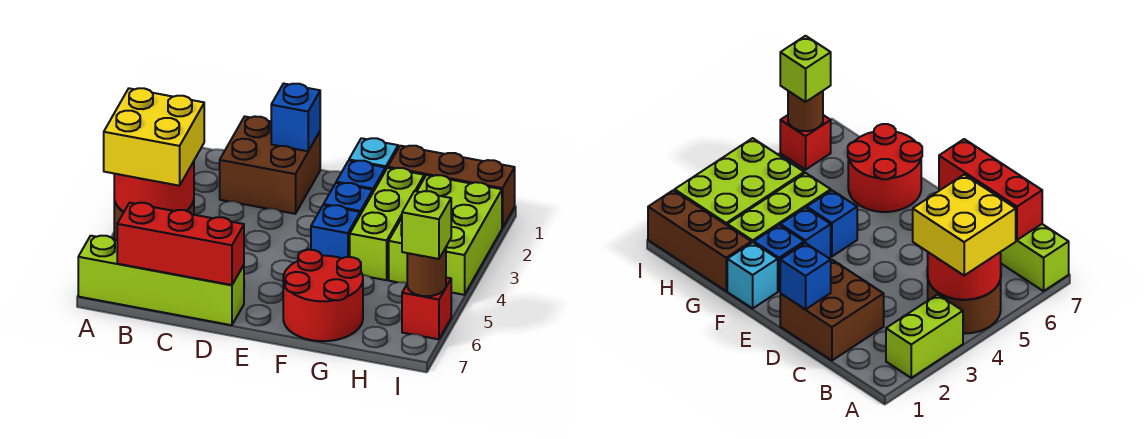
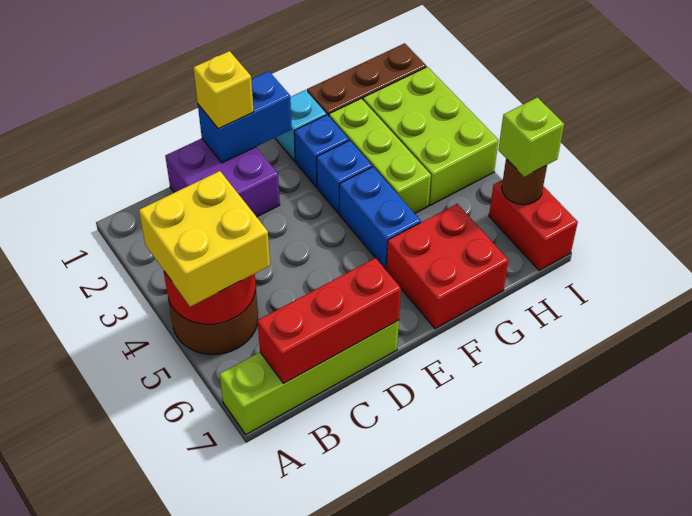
lime 1x2 brick [886,294,963,378] -> none
brown 2x2 brick [220,116,320,214] -> purple 2x2 brick [165,138,280,217]
blue 1x1 brick [271,84,320,151] -> blue 1x2 brick [198,71,292,163]
none -> yellow 1x1 brick [193,51,254,129]
blue 1x1 brick [311,205,360,258] -> blue 1x2 brick [340,167,421,270]
red 2x2 round brick [283,250,363,341] -> red 2x2 brick [386,204,509,329]
red 1x1 brick [402,278,451,339] -> red 1x2 brick [489,180,578,270]

